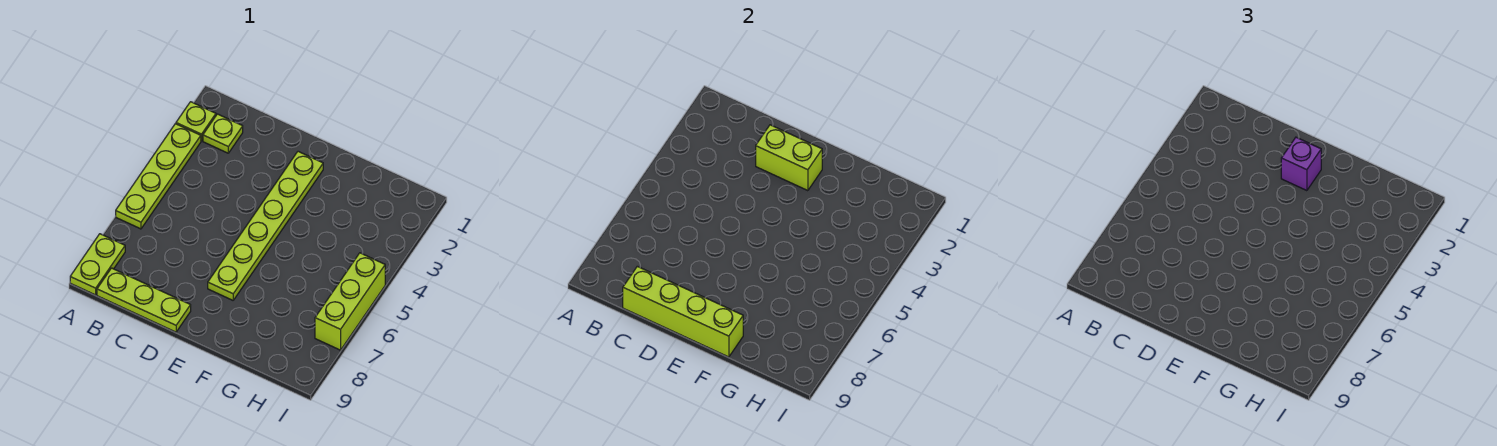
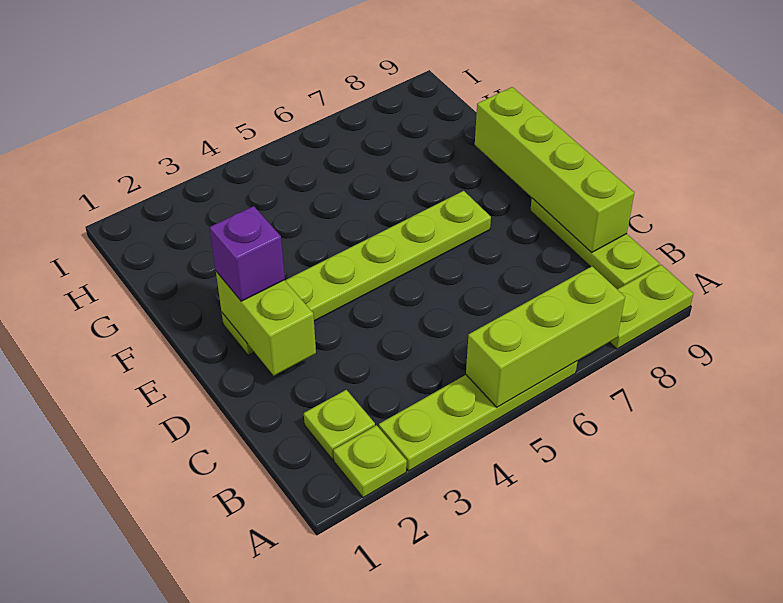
lime 1x3 brick [315,253,385,350] -> lime 1x3 brick moved to [466,266,625,407]

